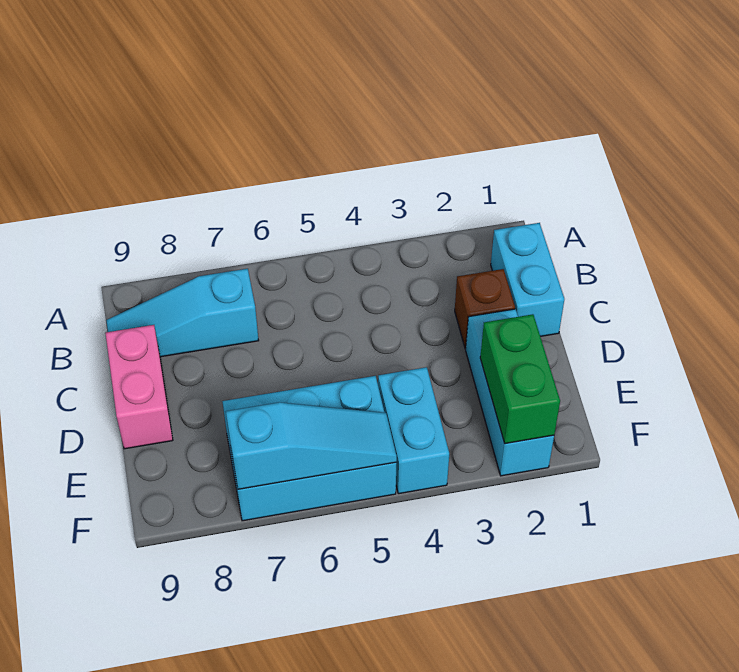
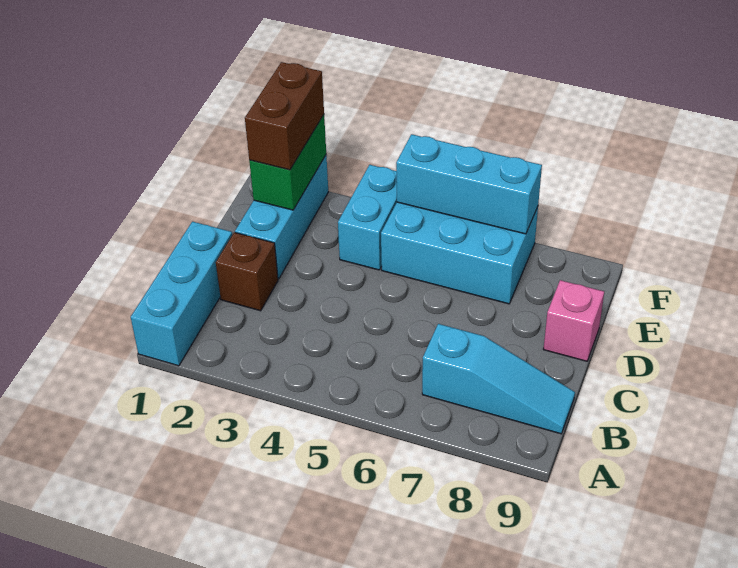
cyan 1x2 brick [491,223,564,336] -> cyan 1x3 brick [131,222,232,366]
pink 1x2 brick [105,325,173,449] -> pink 1x1 brick [543,280,604,361]
none -> brown 1x2 brick [245,62,324,170]
cyan 1x3 slope [226,402,397,489] -> cyan 1x3 brick [396,134,542,234]

